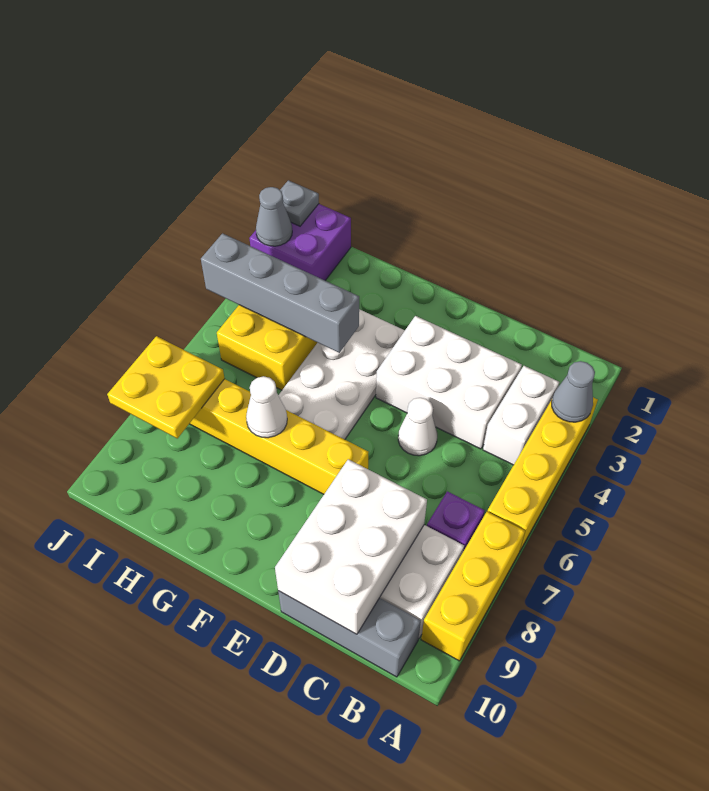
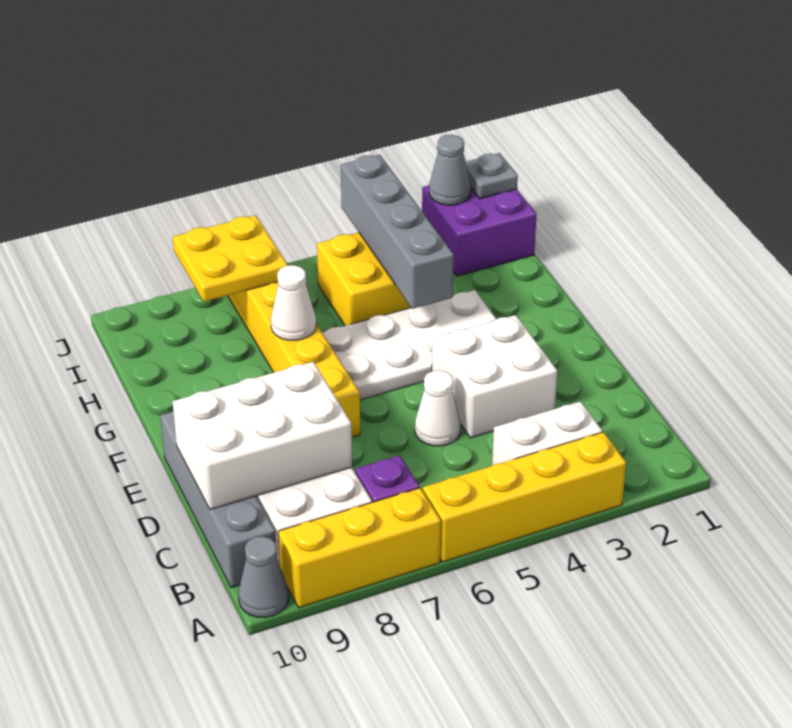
grey 1x1 cone [552,361,595,422] -> grey 1x1 cone moved to [238,536,289,618]
grey 1x3 brick [278,591,421,677] -> grey 1x4 brick [160,412,276,588]
white 2x3 brick [376,316,522,449] -> white 2x2 brick [432,315,557,438]

